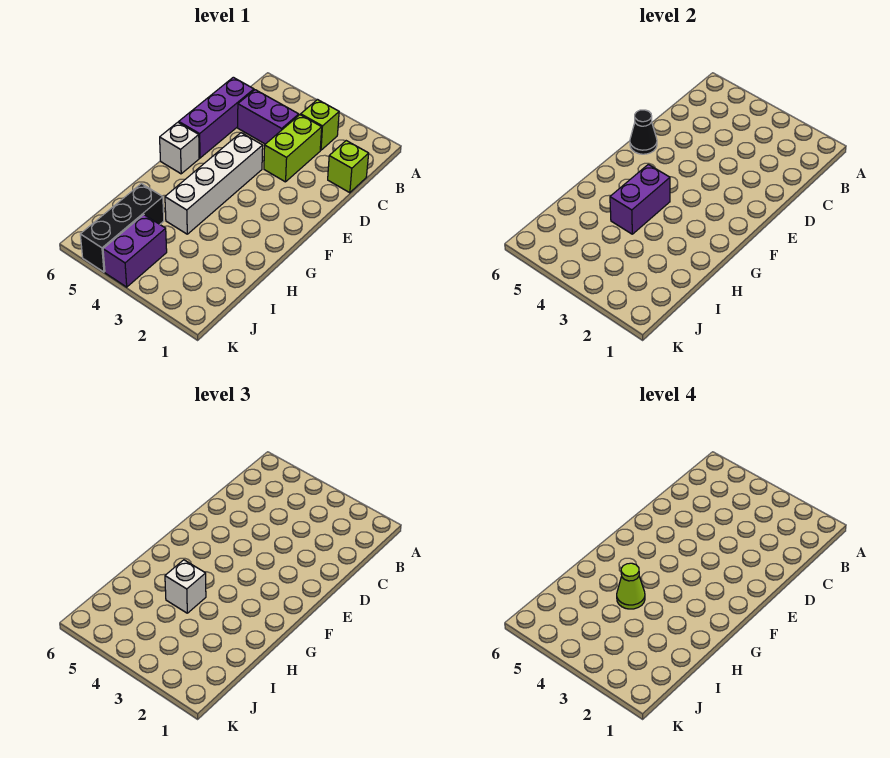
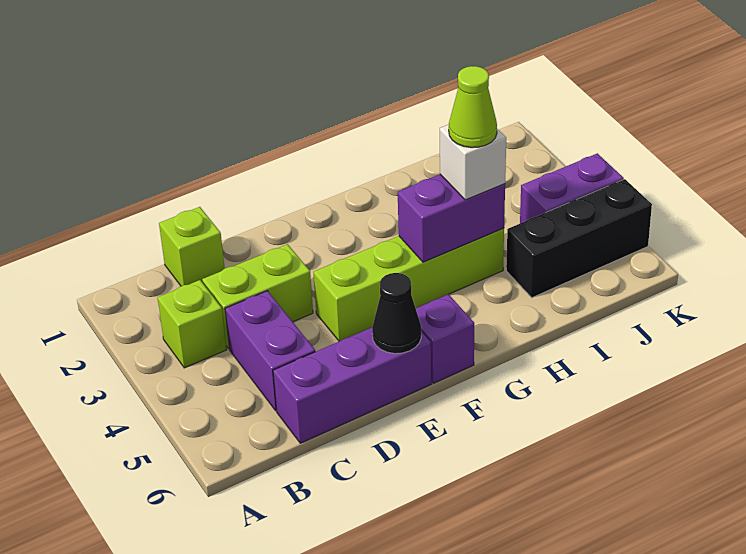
white 1x4 brick [165,133,263,234] -> lime 1x4 brick [314,228,504,341]
white 1x1 brick [160,122,199,174] -> purple 1x1 brick [416,294,474,383]

